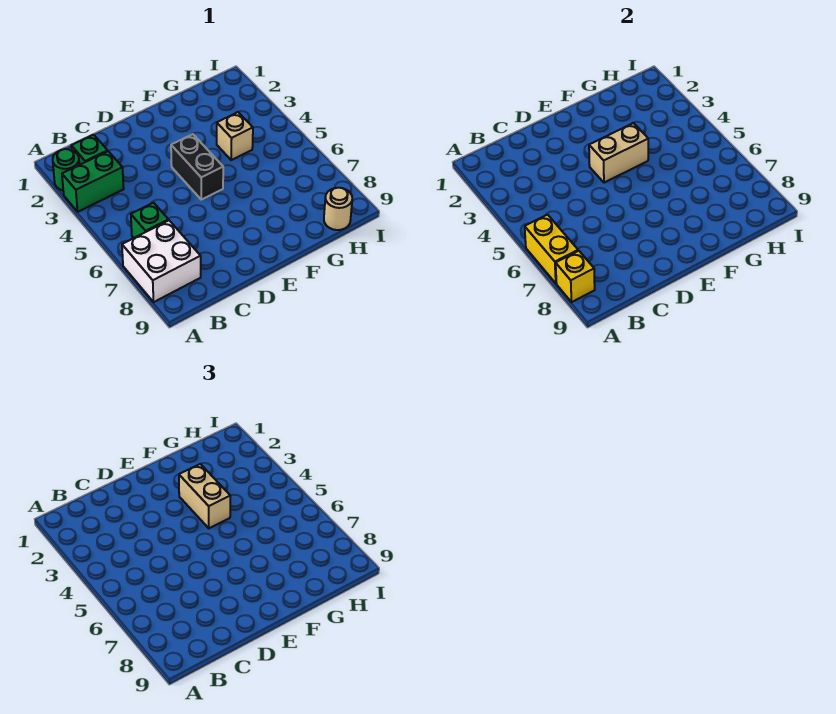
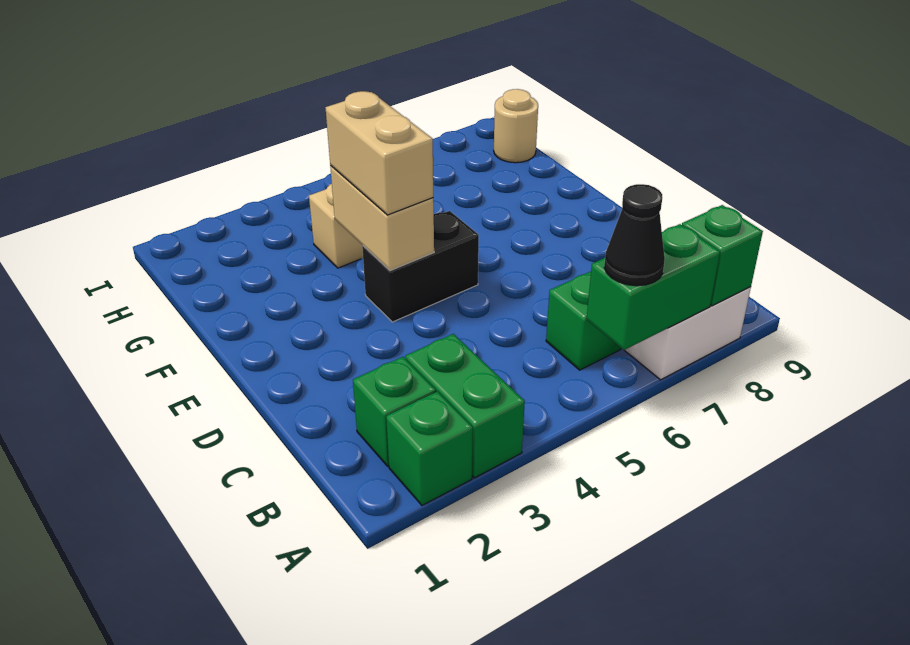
green 1x1 round brick [53,149,79,191] -> green 1x1 brick [386,391,473,505]
yellow 1x2 brick [525,215,578,283] -> green 1x2 brick [587,224,720,350]
none -> black 1x1 cone [604,184,665,286]
yellow 1x1 brick [556,251,595,302] -> green 1x1 brick [682,205,763,306]
tan 1x2 brick [179,464,230,528] -> tan 1x2 brick turned to [325,91,433,215]

